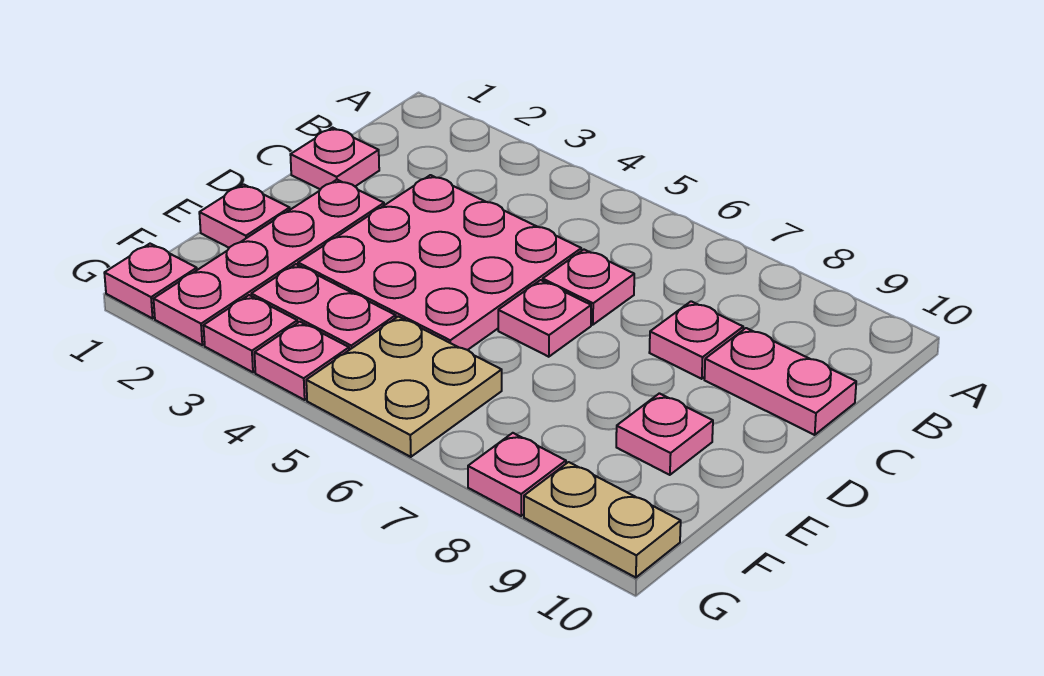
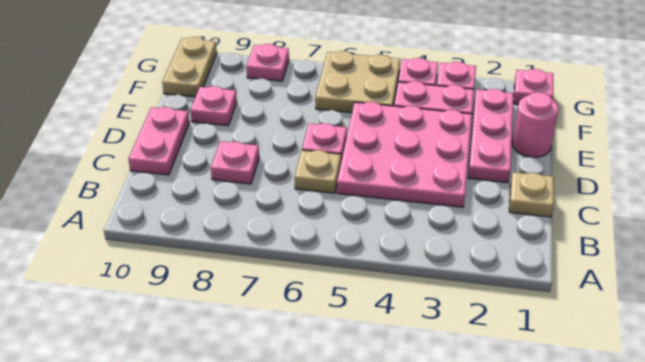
pink 1x1 plate [290,128,379,189] -> tan 1x1 plate [509,172,554,217]
pink 1x1 plate [543,250,634,325] -> tan 1x1 plate [295,150,341,193]
pink 1x2 plate [704,328,856,435] -> pink 1x2 plate turned to [129,107,189,175]
pink 1x4 plate [154,180,384,345] -> pink 1x3 plate [468,89,514,183]
pink 1x1 plate [199,184,290,248] -> pink 1x1 round brick [512,92,559,157]
tan 1x2 plate [524,462,681,578] -> tan 1x2 plate turned to [162,37,217,97]

